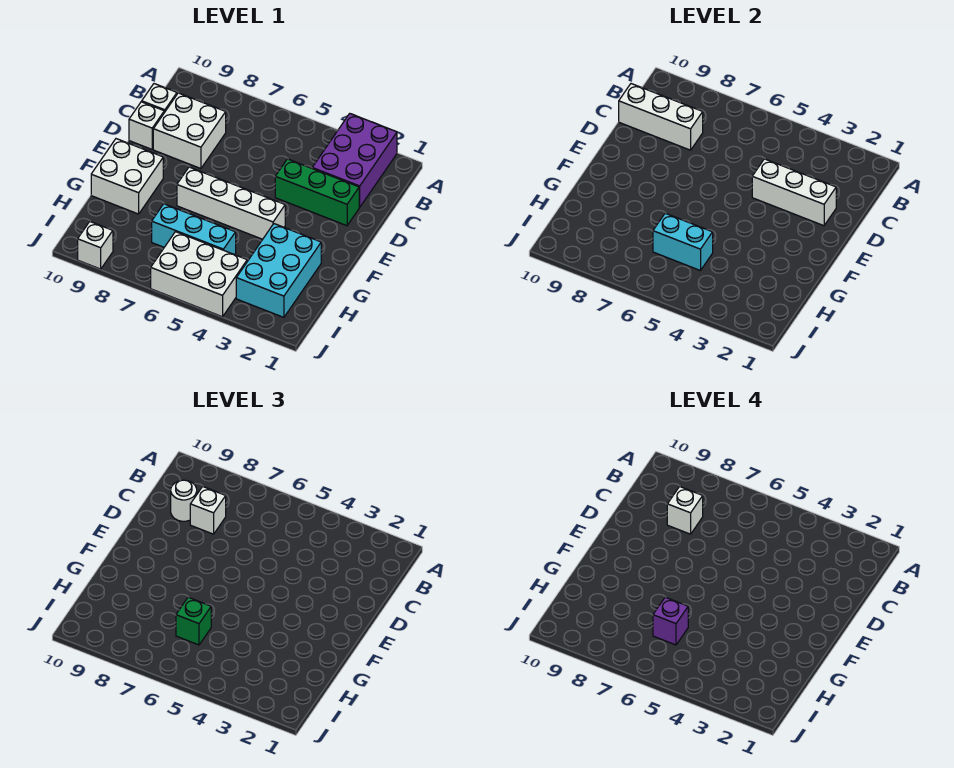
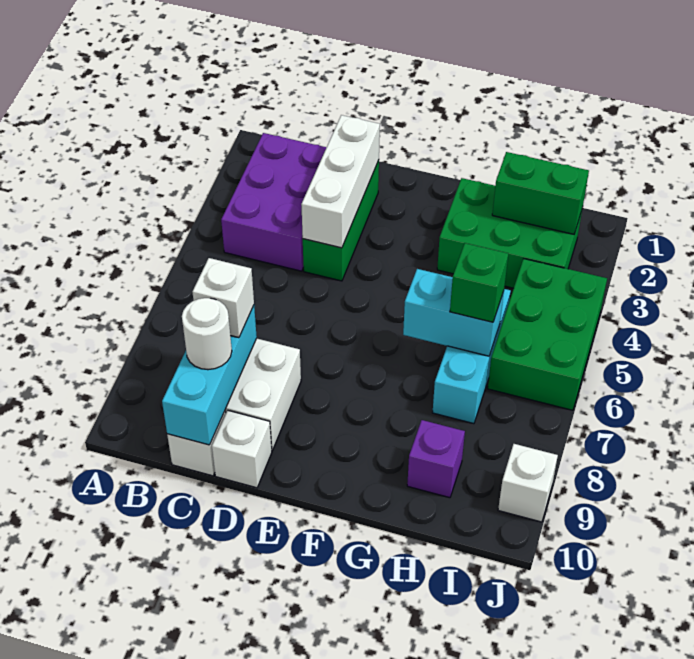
purple 2x3 brick [312,114,397,207] -> purple 2x3 brick turned to [221,133,326,271]
white 1x3 brick [619,84,703,150] -> cyan 1x3 brick [162,305,257,445]
white 1x1 brick [667,487,703,534] -> none
white 1x4 brick [177,167,285,239] -> none
white 2x2 brick [91,139,163,214] -> none
cyan 2x3 brick [236,224,321,317] -> green 2x3 brick [437,178,582,288]
none -> green 1x2 brick [492,152,589,234]
cyan 1x2 brick [653,213,713,271] -> cyan 1x2 brick turned to [403,269,504,356]
purple 1x1 brick [653,597,688,645] -> purple 1x1 brick moved to [407,420,465,498]
white 2x3 brick [151,232,247,317] -> green 2x3 brick [488,259,607,410]

